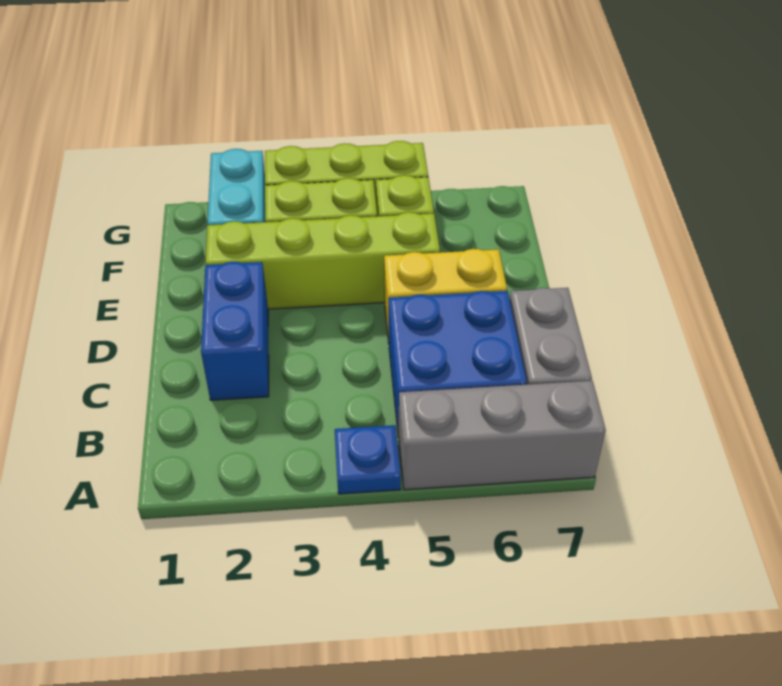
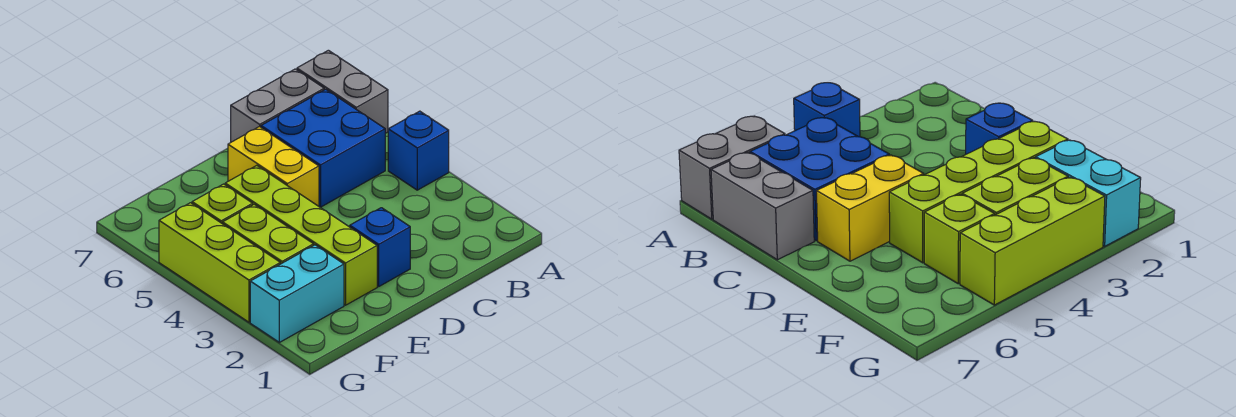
blue 1x1 plate [335,425,401,494] -> blue 1x1 brick [388,111,449,190]
grey 1x3 brick [399,381,606,490] -> grey 1x2 brick [297,50,388,133]
blue 1x2 brick [201,262,269,400] -> blue 1x1 brick [350,208,410,286]

